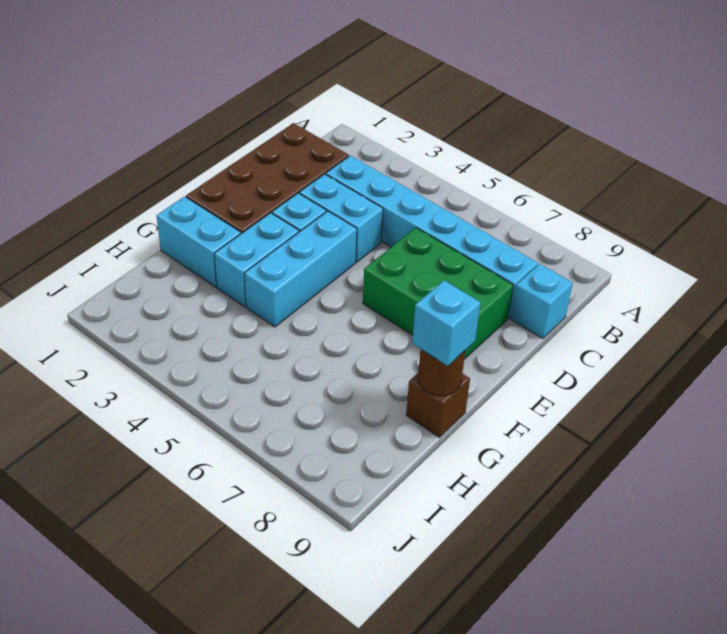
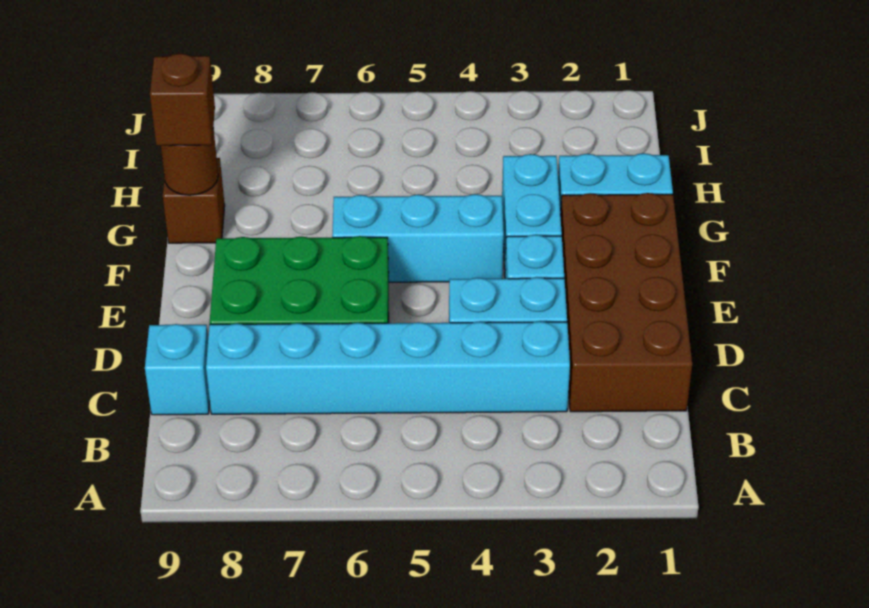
cyan 1x3 brick [244,211,357,327] -> cyan 1x3 brick turned to [332,194,504,282]
cyan 1x1 brick [412,280,480,366] -> brown 1x1 brick [150,54,215,146]

